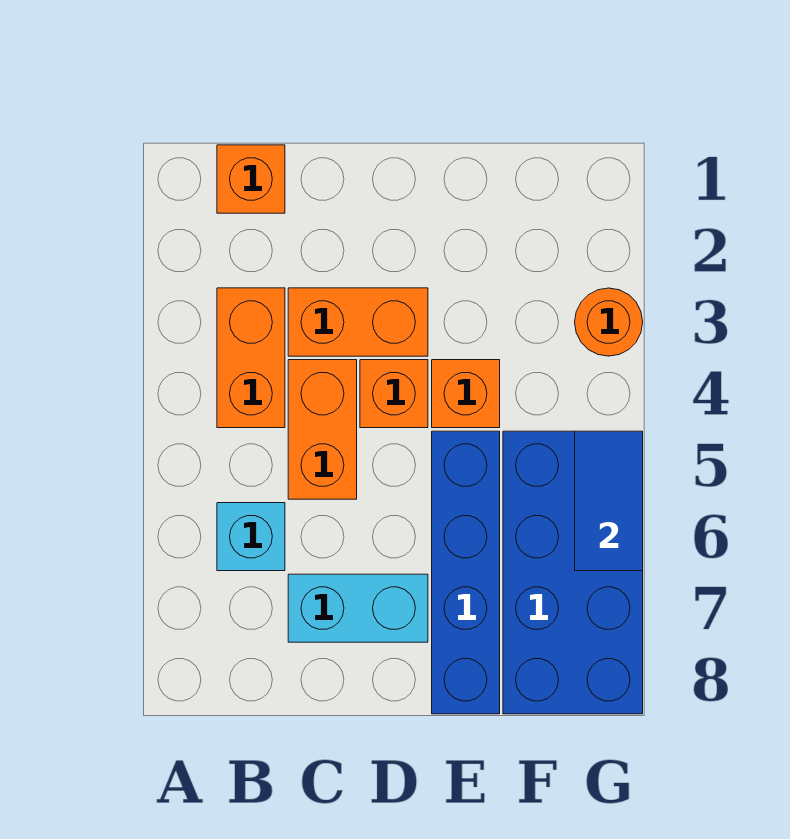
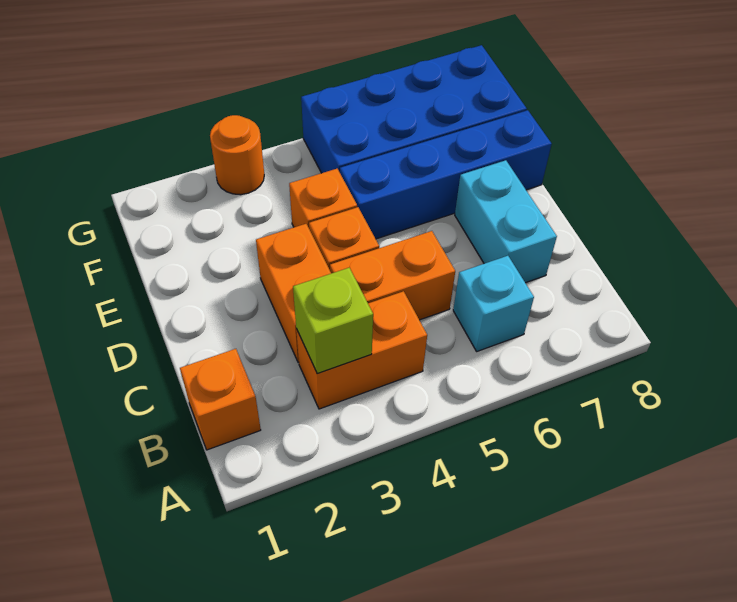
none -> lime 1x1 brick [293,268,373,373]
blue 1x2 tile [575,431,643,571] -> none

